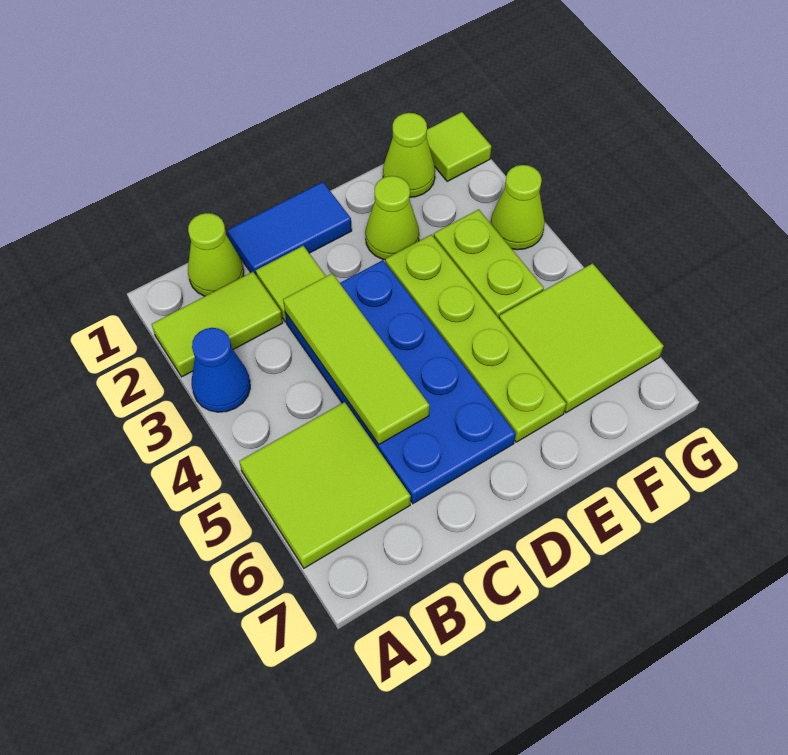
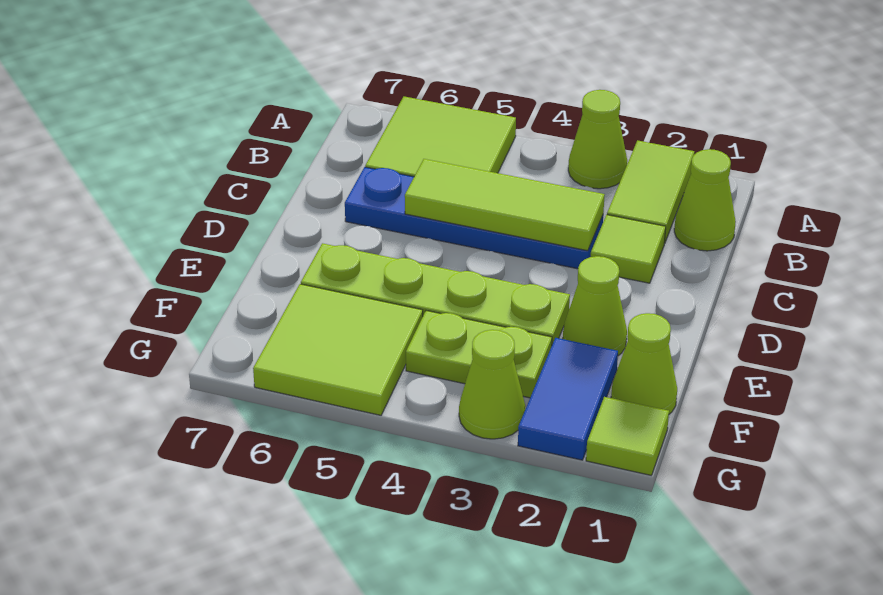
blue 1x1 cone [192,328,250,412] -> lime 1x1 cone [568,90,627,189]
blue 1x2 tile [227,182,352,275] -> blue 1x2 tile moved to [518,338,618,460]
blue 2x4 plate [285,260,516,503] -> blue 1x4 plate [345,167,603,269]

